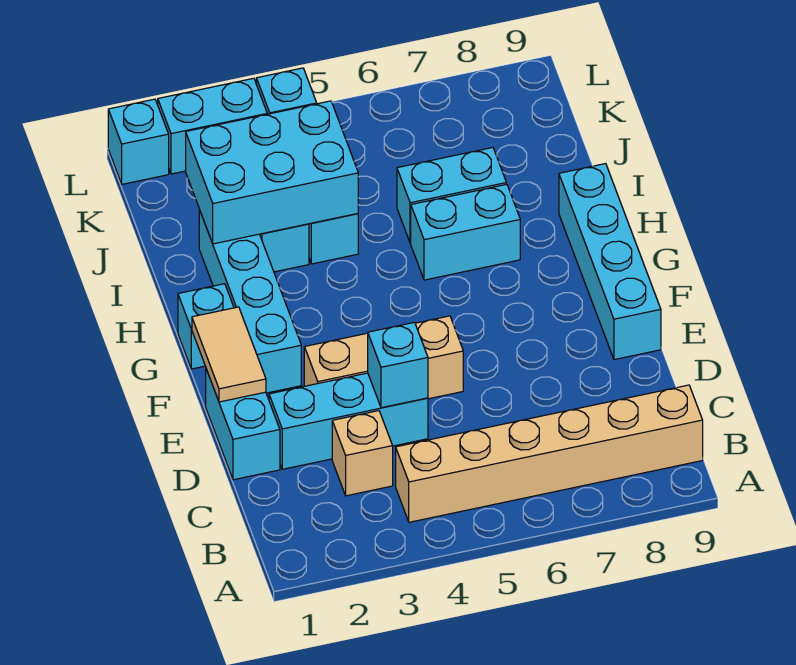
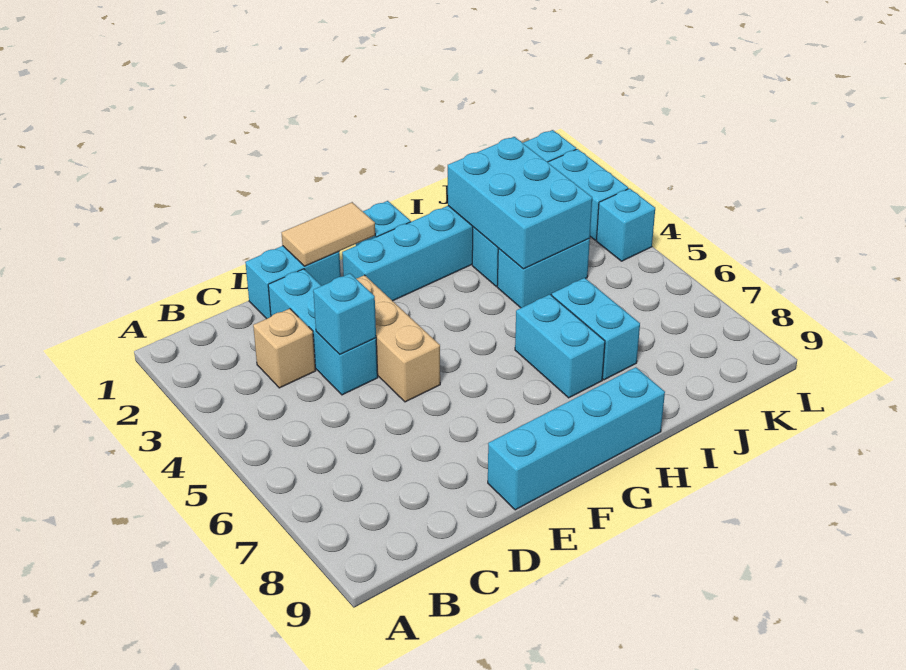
tan 1x6 brick [396,385,703,522] -> none

